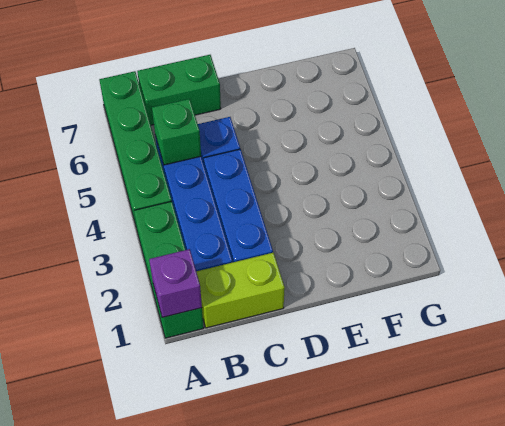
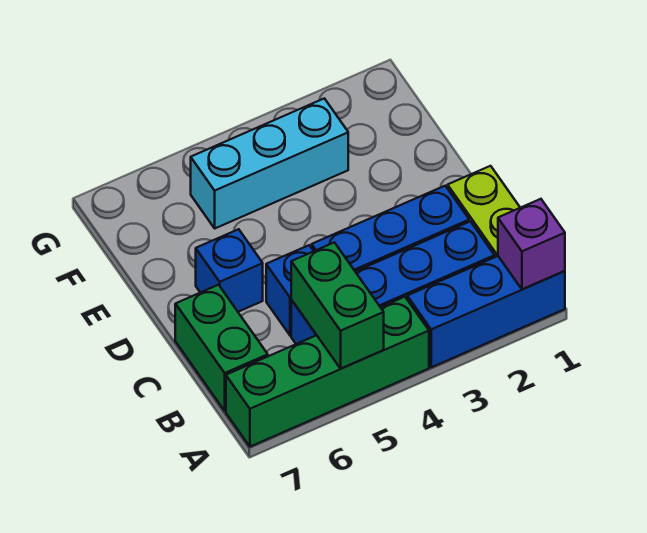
green 1x3 brick [134,201,204,338] -> blue 1x3 brick [407,256,565,367]
green 1x1 brick [152,99,201,165] -> green 1x2 brick [291,242,384,369]
none -> blue 1x1 brick [196,229,263,312]
none -> cyan 1x3 brick [191,98,348,228]

